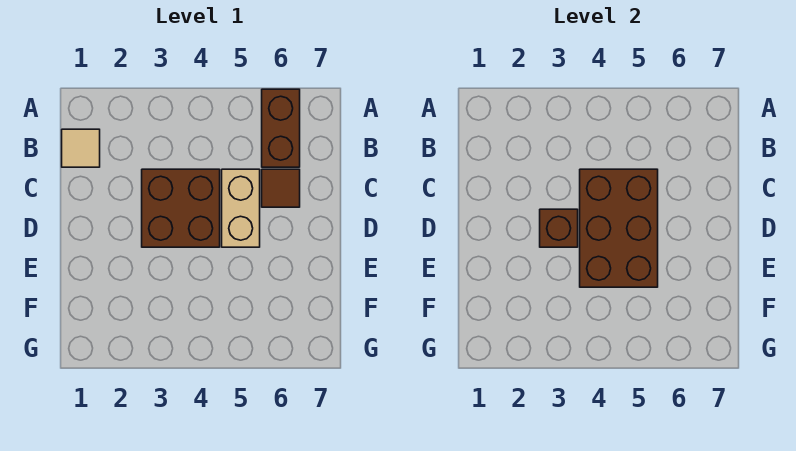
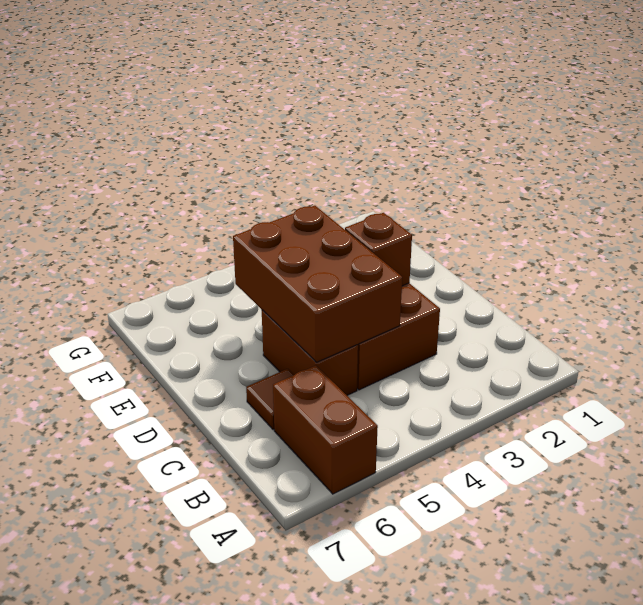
tan 1x1 tile [62,129,100,167] -> none
tan 1x2 brick [222,169,260,247] -> brown 1x2 brick [262,310,358,395]

